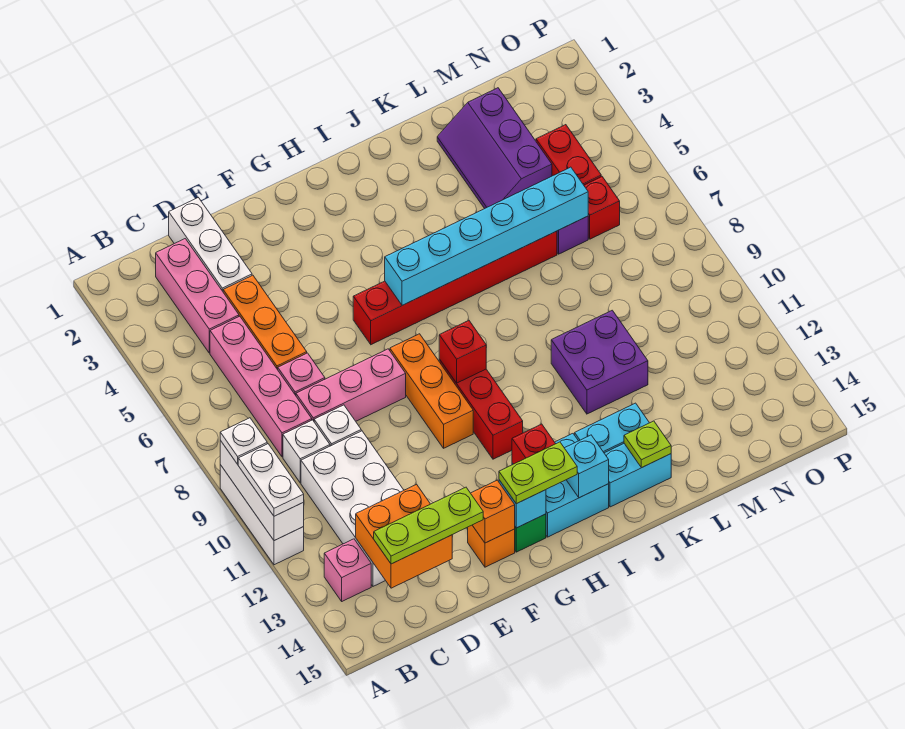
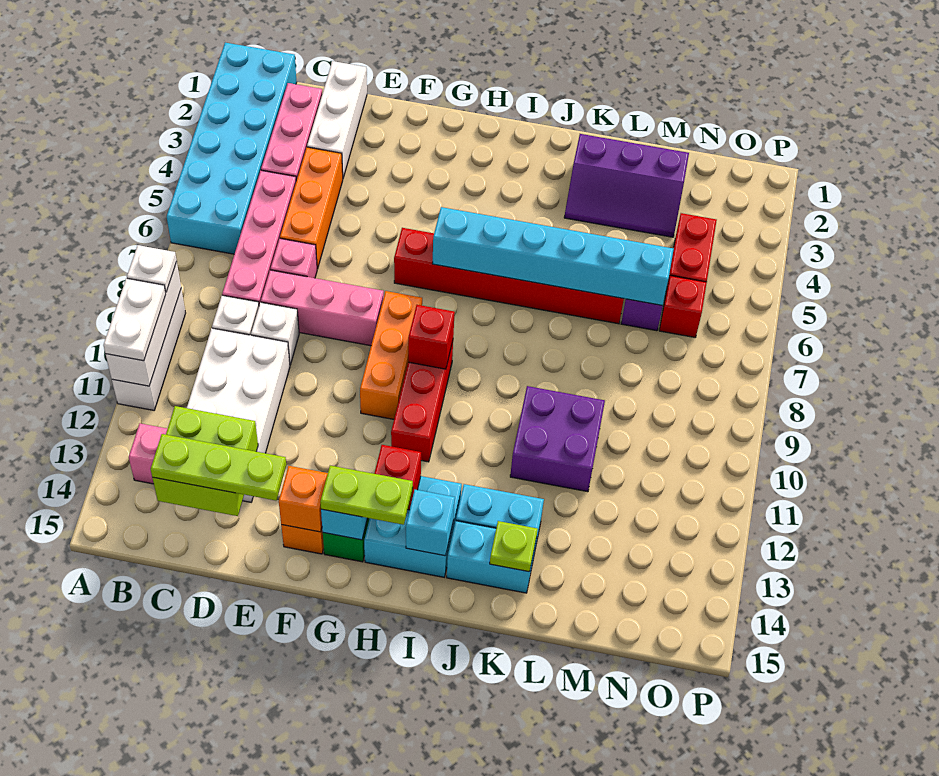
none -> cyan 2x6 brick [167,43,297,254]
orange 2x2 brick [356,484,452,588] -> lime 2x2 brick [152,406,258,516]
purple 2x3 slope [437,88,552,209] -> purple 2x3 slope turned to [564,134,689,237]

